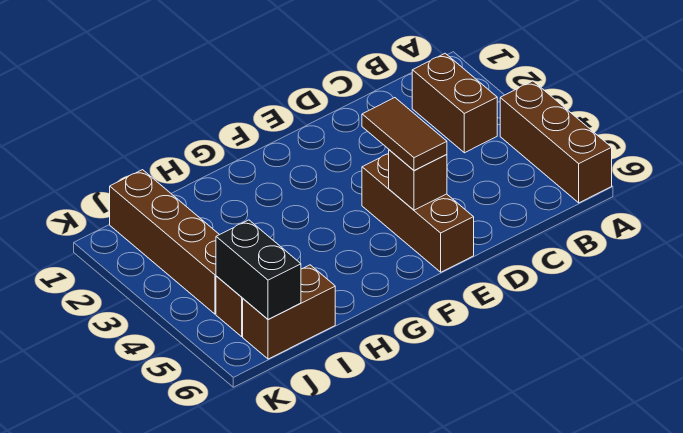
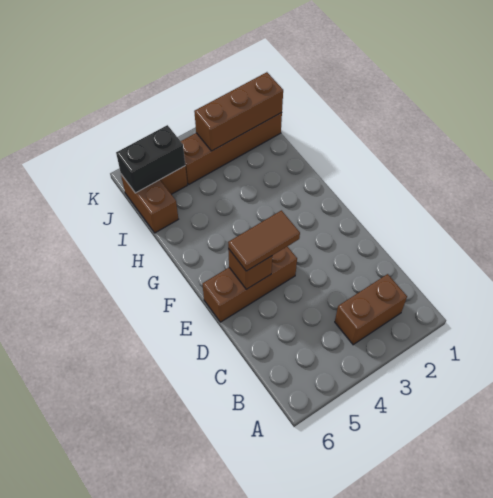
brown 1x3 brick [500,81,612,203] -> brown 1x3 brick moved to [194,72,283,151]

